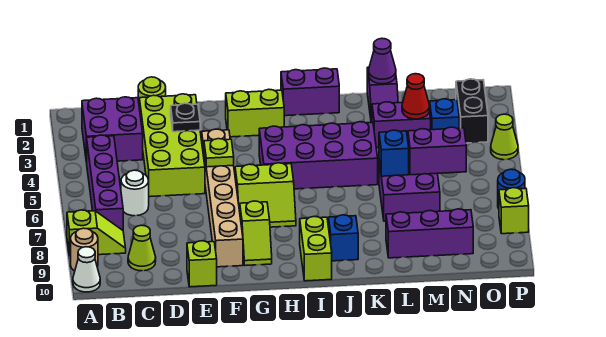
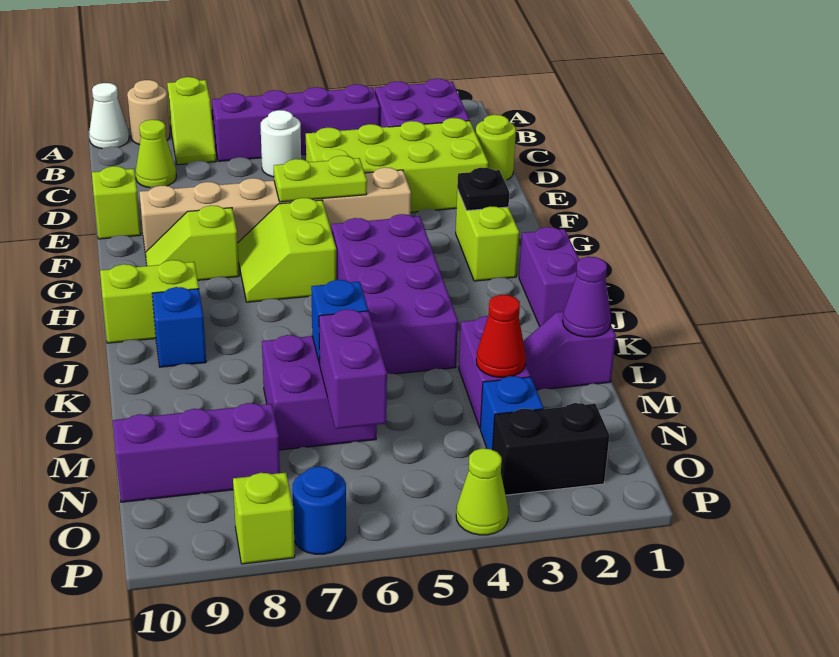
black 1x1 plate [171,103,200,132] -> black 1x1 plate moved to [457,168,509,211]
lime 1x1 plate [204,139,234,167] -> lime 1x2 plate [274,156,367,202]
purple 1x3 brick [386,209,473,258] -> purple 1x3 brick turned to [113,403,280,502]

